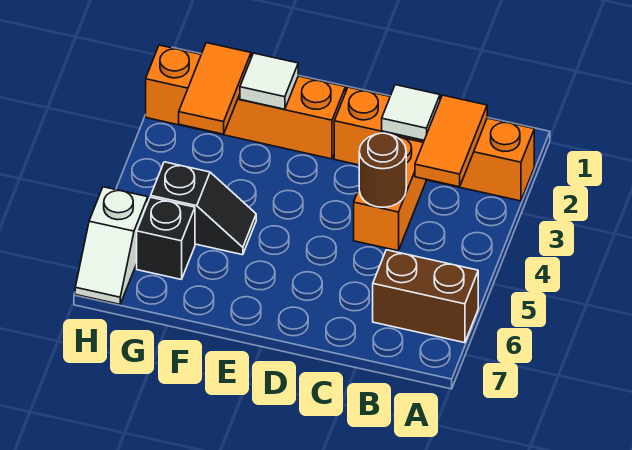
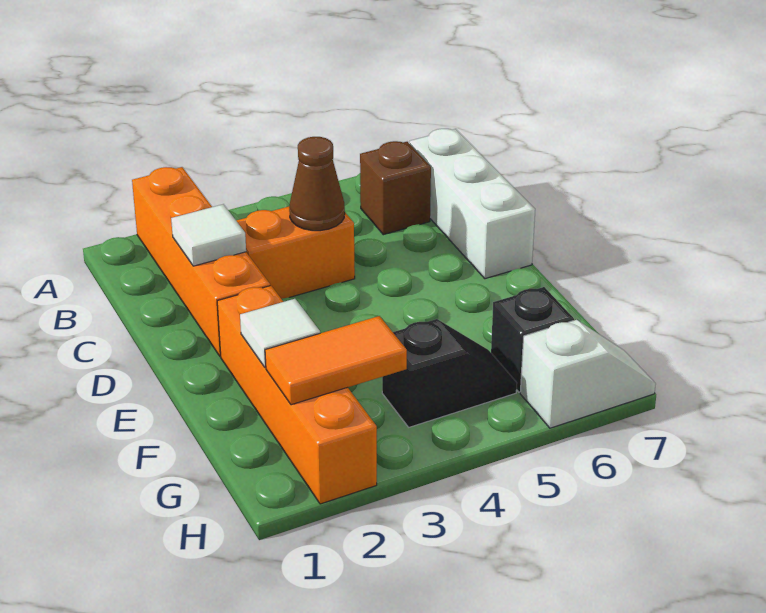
brown 1x2 brick [373,250,478,343] -> brown 1x1 brick [360,141,431,235]
orange 1x2 tile [415,95,487,187] -> none
none -> white 1x3 brick [409,129,535,279]
brown 1x1 round brick [359,133,406,207] -> brown 1x1 cone [289,137,345,231]
black 1x2 slope [151,162,256,255] -> black 1x2 slope turned to [382,319,517,427]

